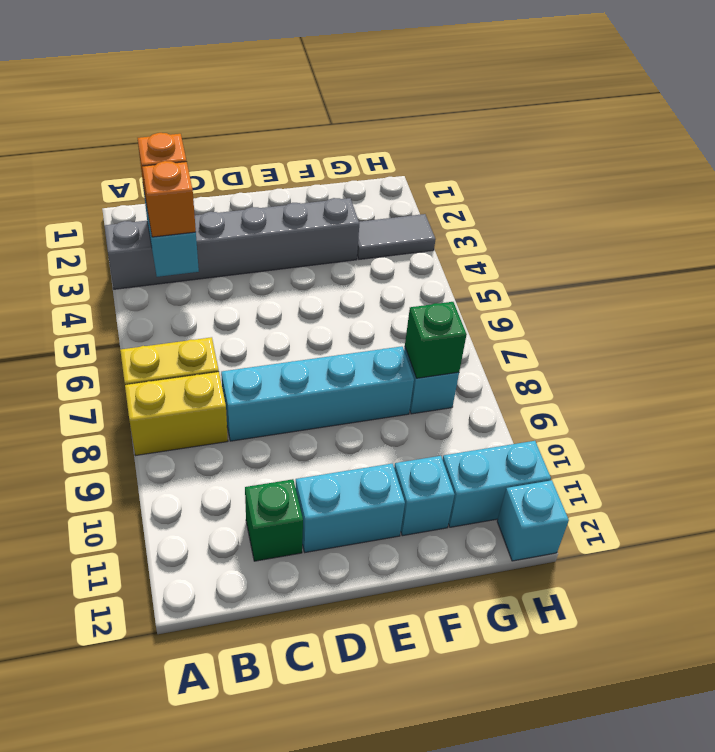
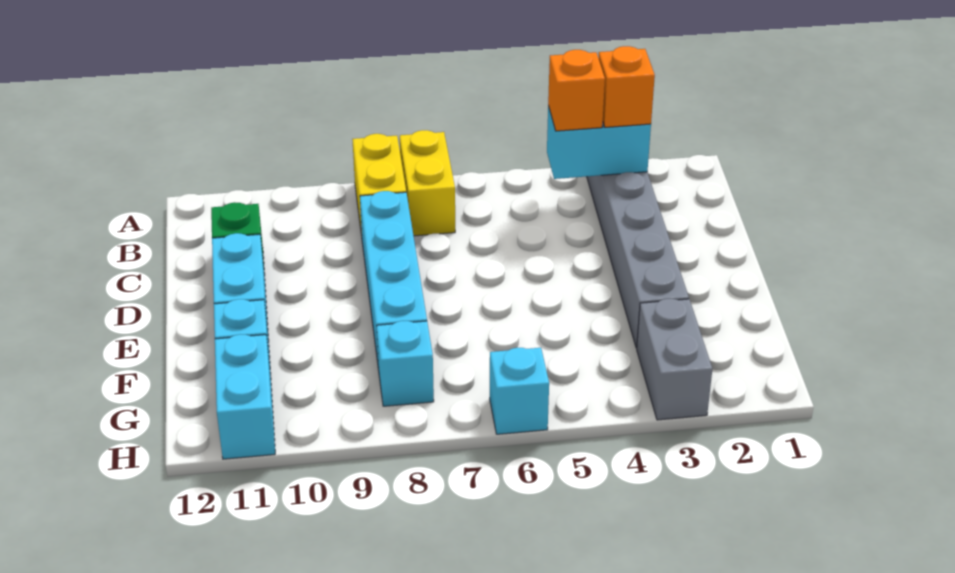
grey 1x2 tile [357,214,436,259] -> grey 1x2 brick [637,299,712,420]
green 1x1 brick [405,302,467,378] -> none
cyan 1x1 brick [497,480,569,561] -> cyan 1x1 brick moved to [490,348,549,434]

